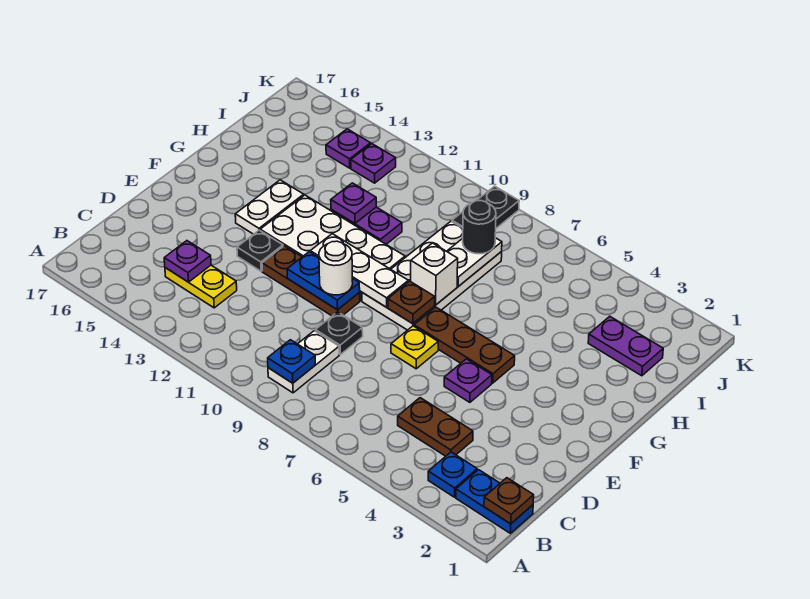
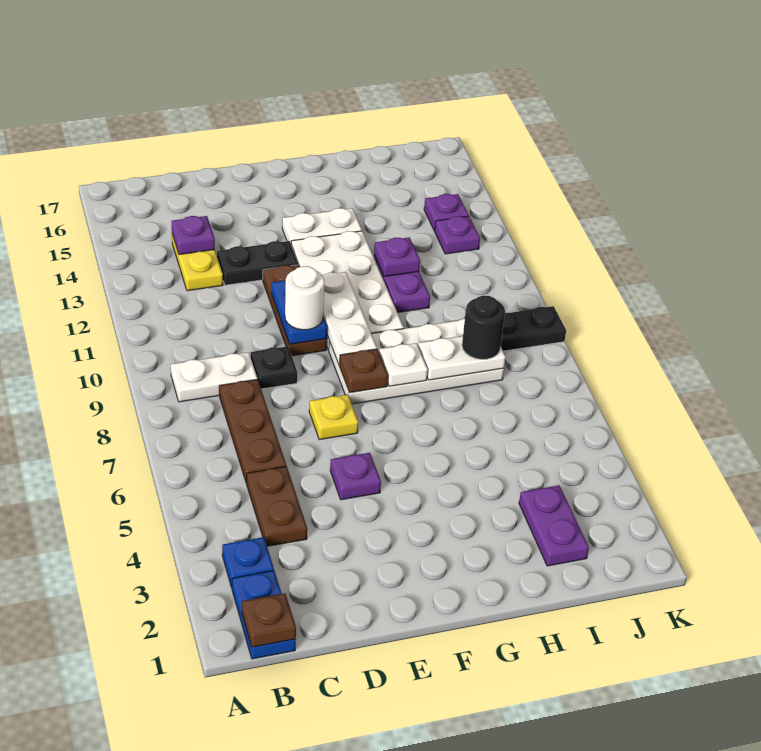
blue 1x1 plate [268,340,315,383] -> none
black 1x1 plate [237,230,283,271] -> black 1x2 plate [217,241,298,285]
brown 1x3 plate [414,307,515,383] -> brown 1x3 plate moved to [219,379,286,483]
white 1x1 brick [411,243,458,305] -> white 1x1 plate [379,343,428,386]

